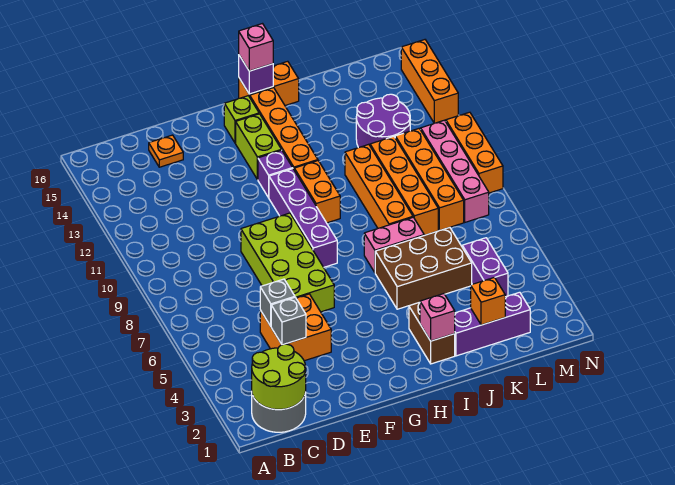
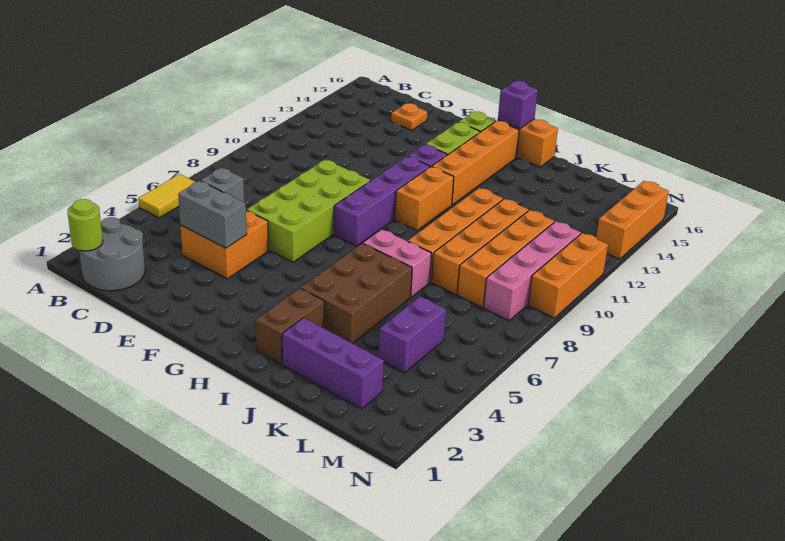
none -> yellow 1x2 tile [138,174,195,218]
lime 2x2 round brick [252,344,306,409] -> lime 1x1 round brick [68,199,103,251]
grey 1x1 brick [271,297,306,345] -> grey 1x2 brick [178,181,247,248]
pink 1x1 brick [239,24,273,71] -> none
pink 1x1 brick [420,294,455,341] -> none
brown 2x3 brick [375,227,472,309] -> brown 2x3 brick turned to [301,243,412,344]
orange 1x1 brick [471,277,505,325] -> none
purple 2x2 round brick [356,94,410,147] -> none

